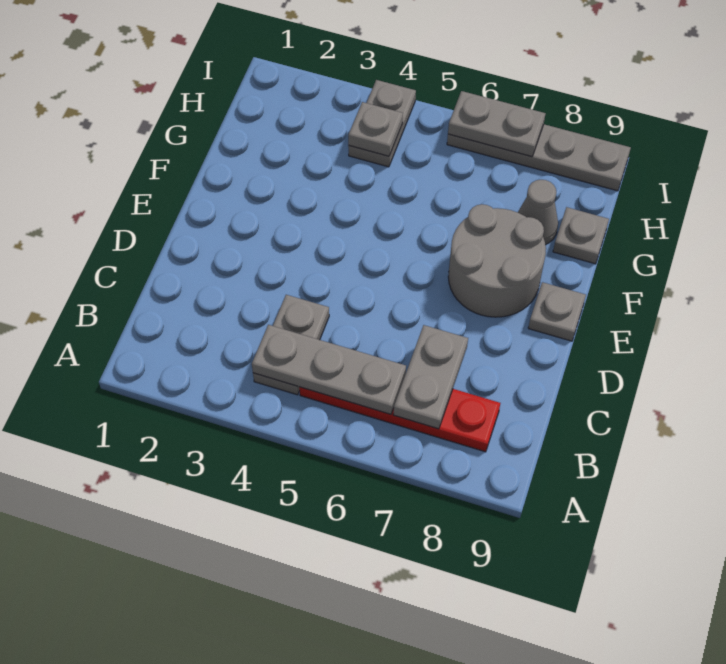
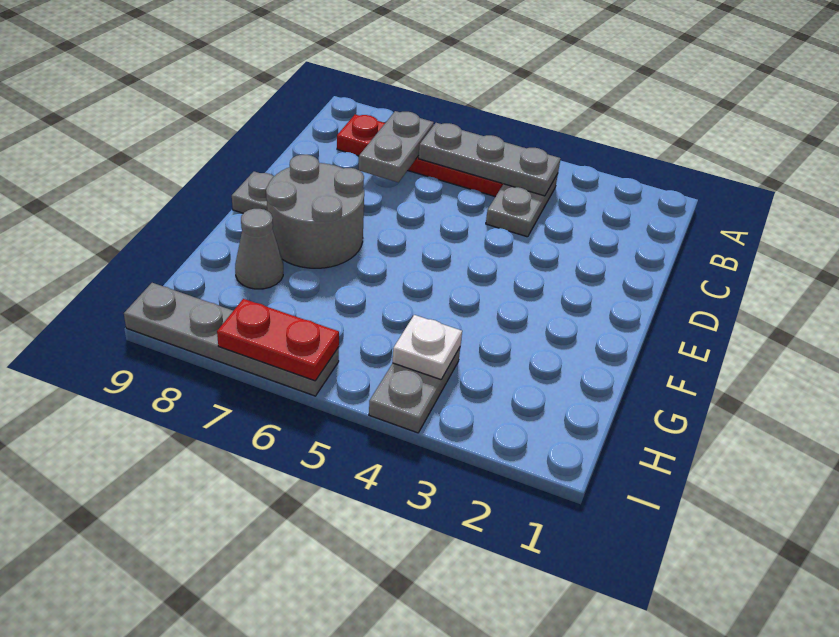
grey 1x1 plate [553,207,609,264] -> none
grey 1x1 plate [348,102,403,156] -> white 1x1 plate [392,315,462,379]
grey 1x2 plate [448,91,546,157] -> red 1x2 plate [217,299,339,381]

